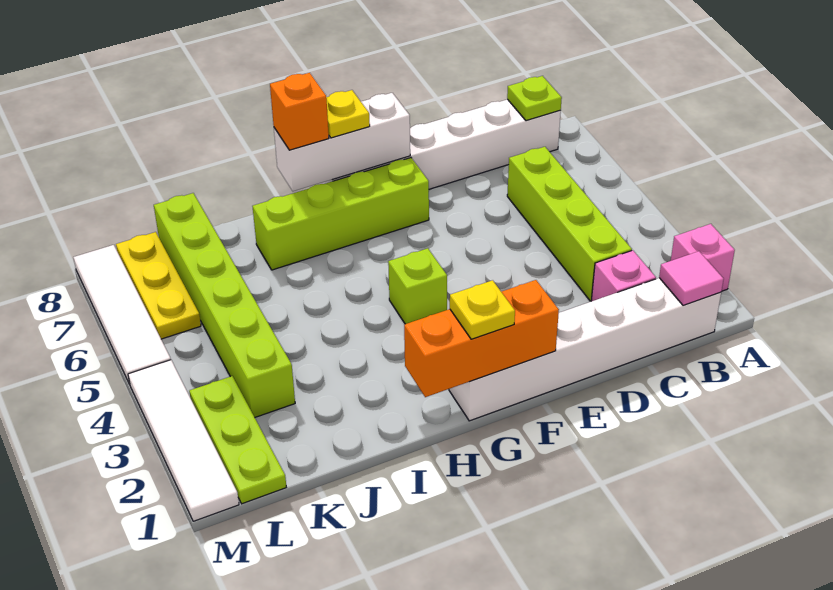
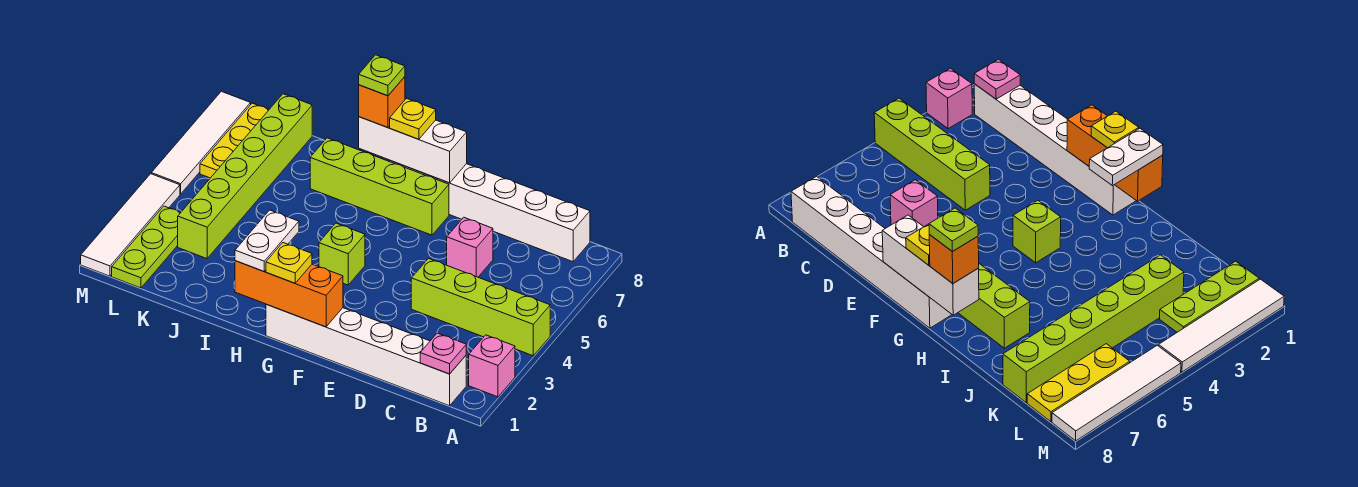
pink 1x1 tile [659,251,724,306] -> pink 1x1 plate [420,333,466,374]
lime 1x1 plate [507,76,562,121] -> lime 1x1 plate moved to [359,55,405,96]
pink 1x1 brick [591,250,656,301] -> pink 1x1 brick moved to [447,217,493,277]
lime 1x4 brick [507,147,632,301] -> lime 1x4 brick turned to [411,259,550,356]
none -> white 1x2 plate [235,210,299,271]

